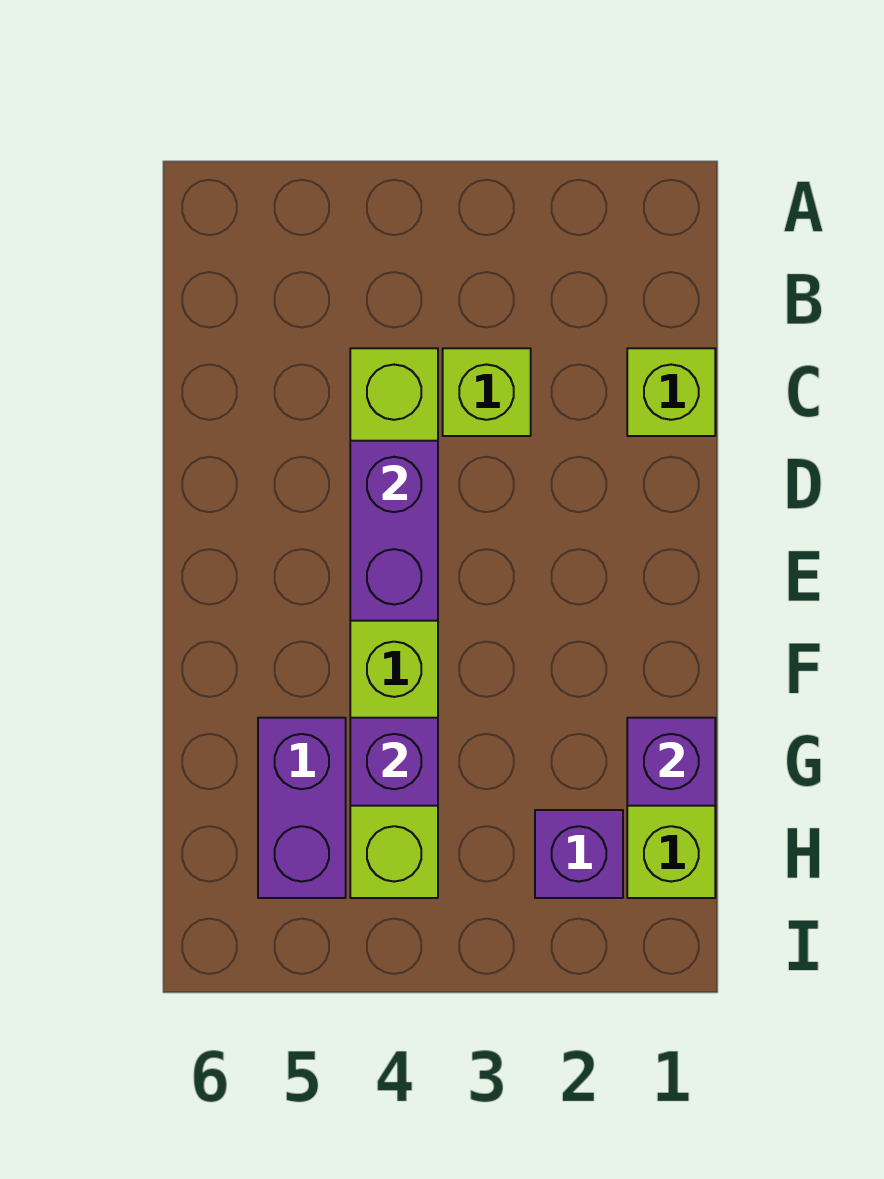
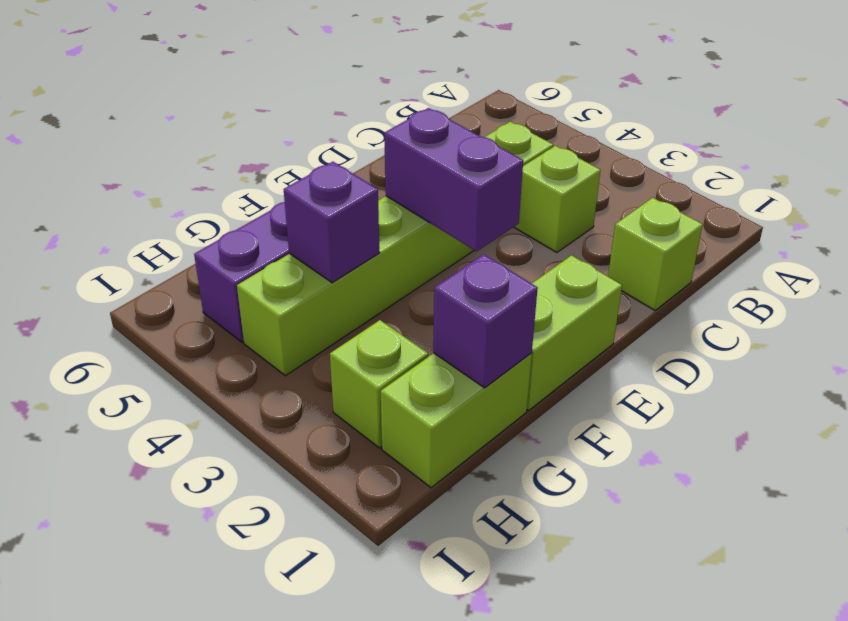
purple 1x2 brick [350,441,438,621] -> purple 1x2 brick turned to [384,108,523,251]
none -> lime 1x2 brick [527,255,622,410]
purple 1x1 brick [535,810,623,898] -> lime 1x1 brick [330,320,428,448]

